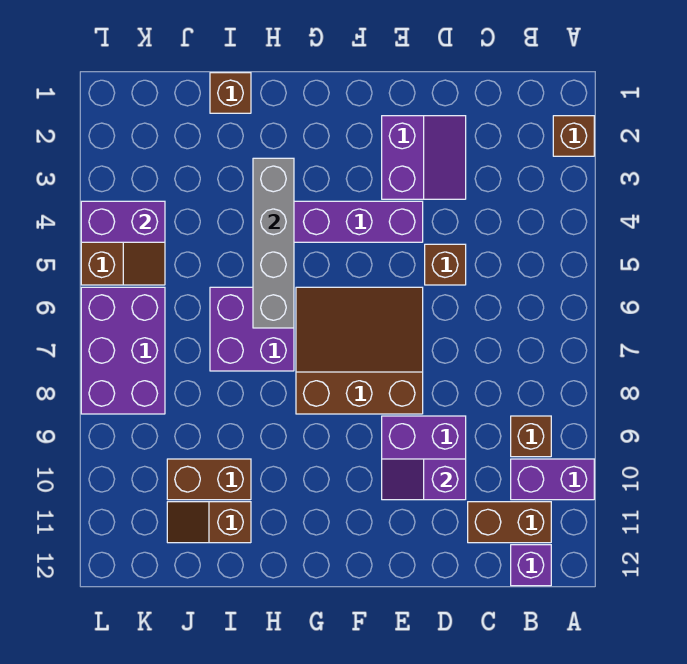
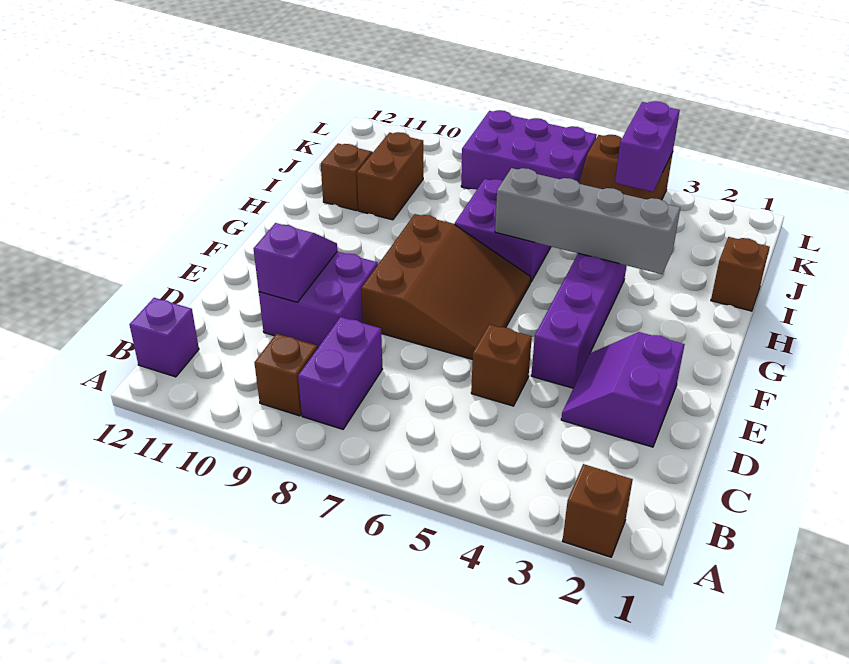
purple 1x2 brick [511,459,594,500] -> purple 1x2 brick moved to [298,317,382,429]
brown 1x2 brick [468,502,551,543] -> none
purple 2x2 slope [382,116,466,199] -> purple 2x2 slope turned to [561,332,685,447]

